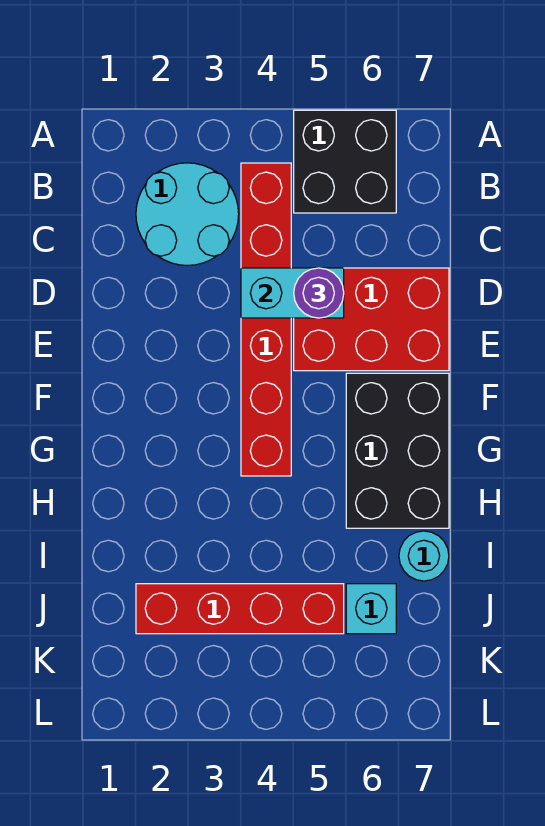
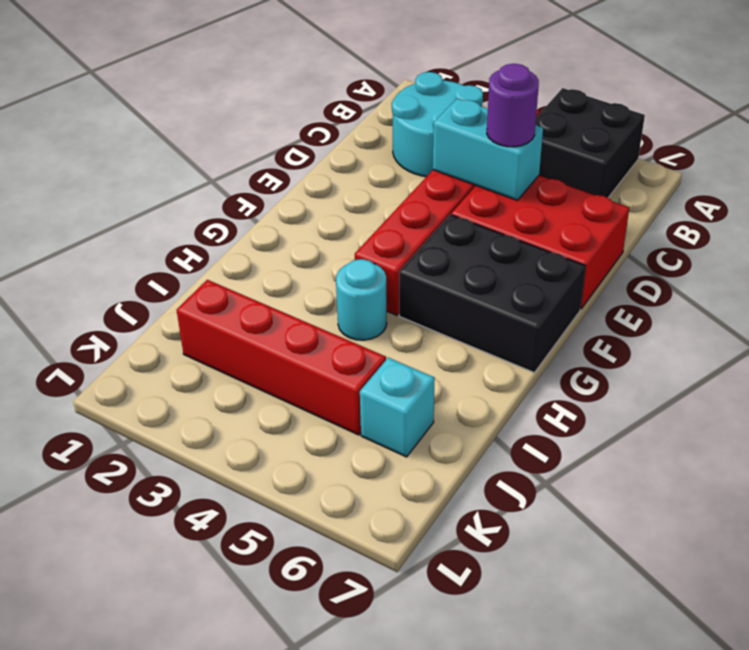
black 2x3 brick [346,373,449,528] -> black 2x3 brick turned to [399,215,586,373]
cyan 1x1 round brick [399,531,449,581] -> cyan 1x1 round brick moved to [336,259,387,340]

